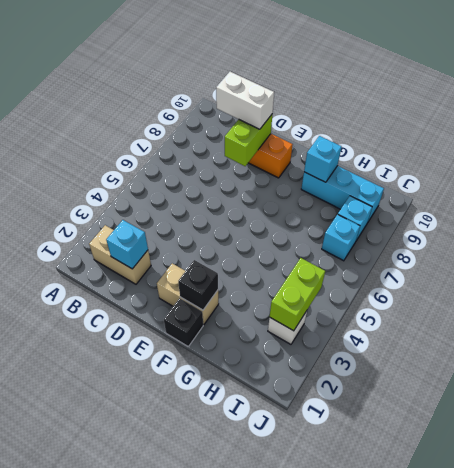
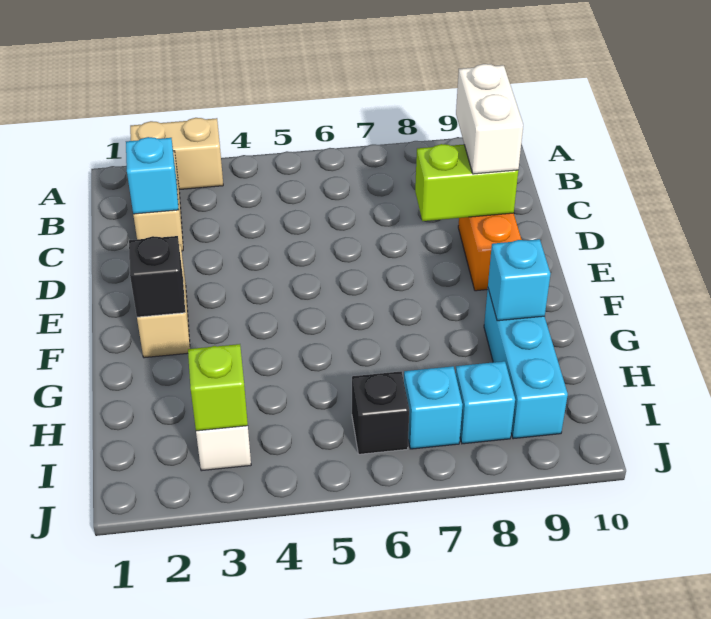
none -> tan 1x2 brick [130,118,223,190]
black 1x1 brick [164,298,203,346] -> black 1x1 brick moved to [352,372,409,454]
lime 1x2 brick [270,258,325,331] -> lime 1x1 brick [188,344,248,431]

